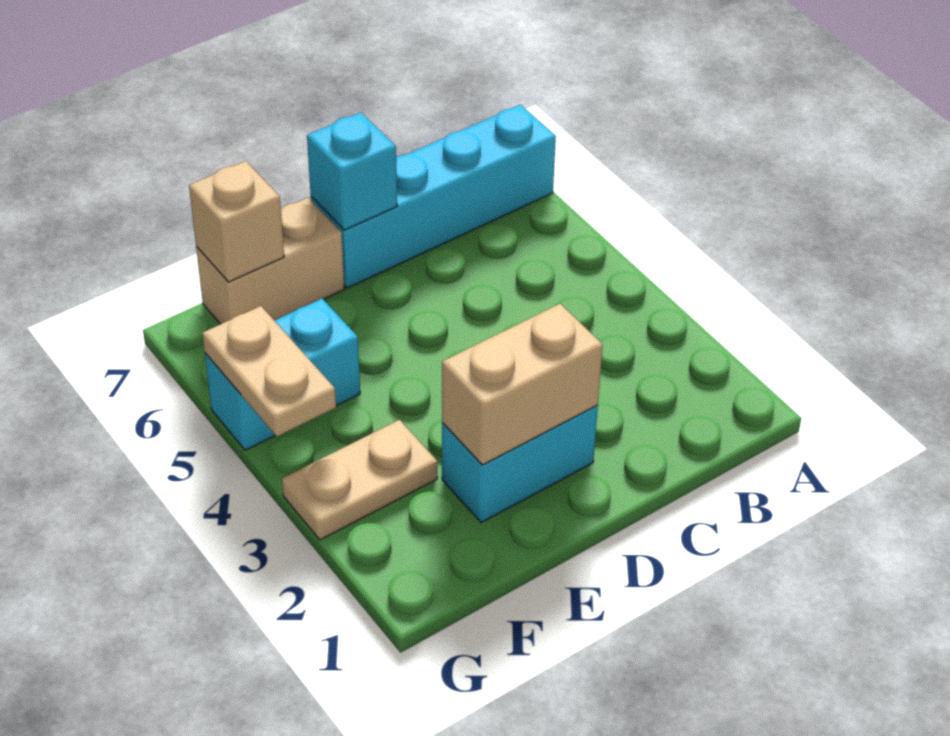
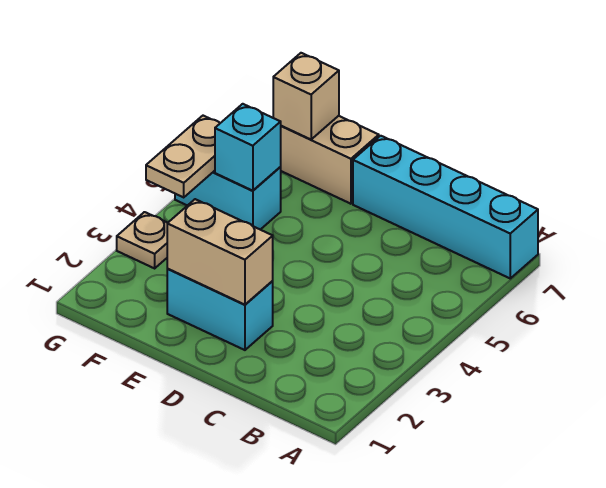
cyan 1x1 brick [307,112,397,230] -> cyan 1x1 brick moved to [215,104,281,191]
tan 1x2 plate [282,420,437,540] -> tan 1x1 plate [117,212,167,268]

